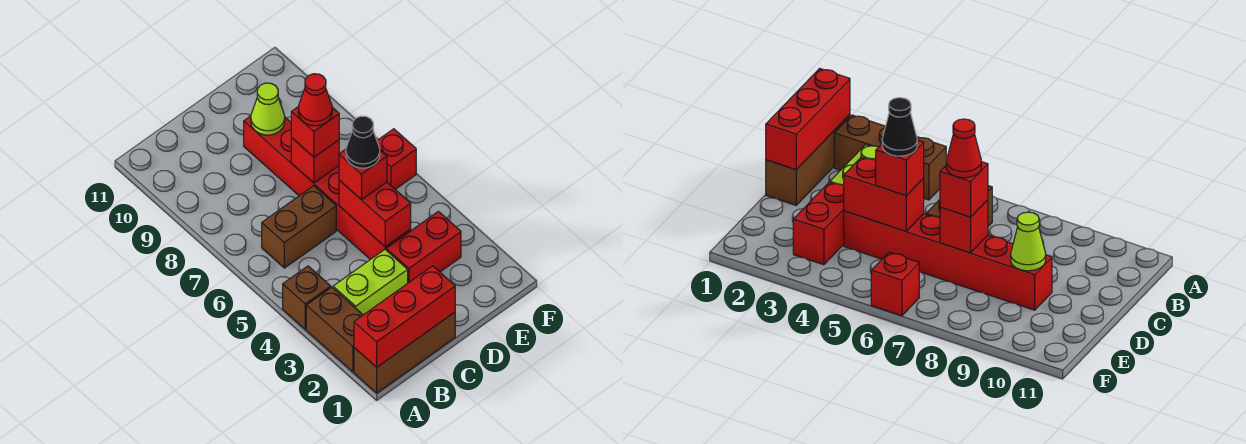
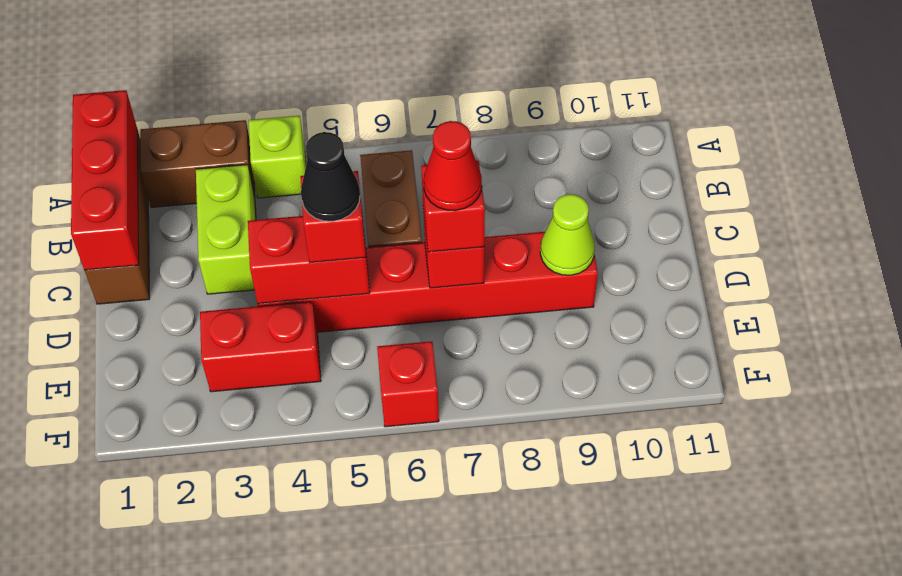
brown 1x1 brick [283,266,331,329] -> lime 1x1 brick [249,116,306,198]
red 1x2 brick [386,211,461,283] -> red 1x2 brick turned to [200,302,321,392]

